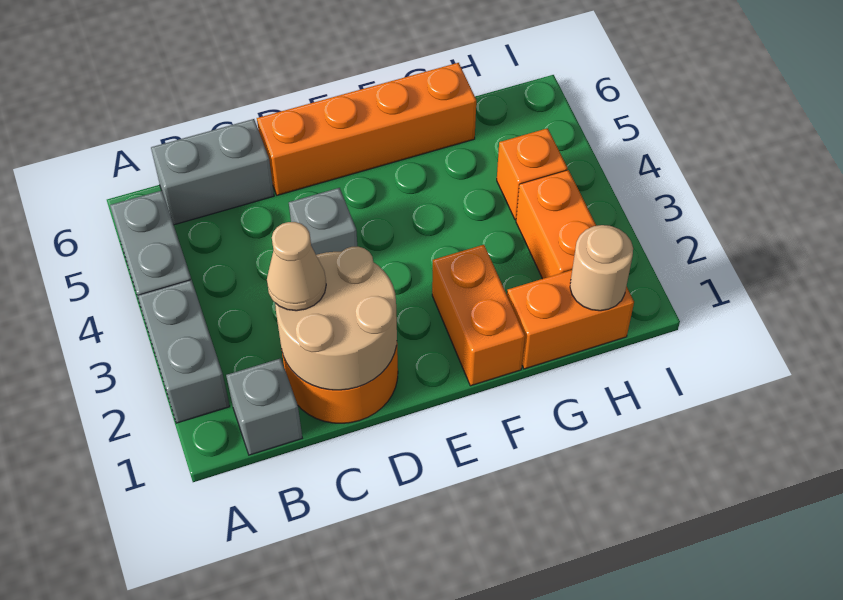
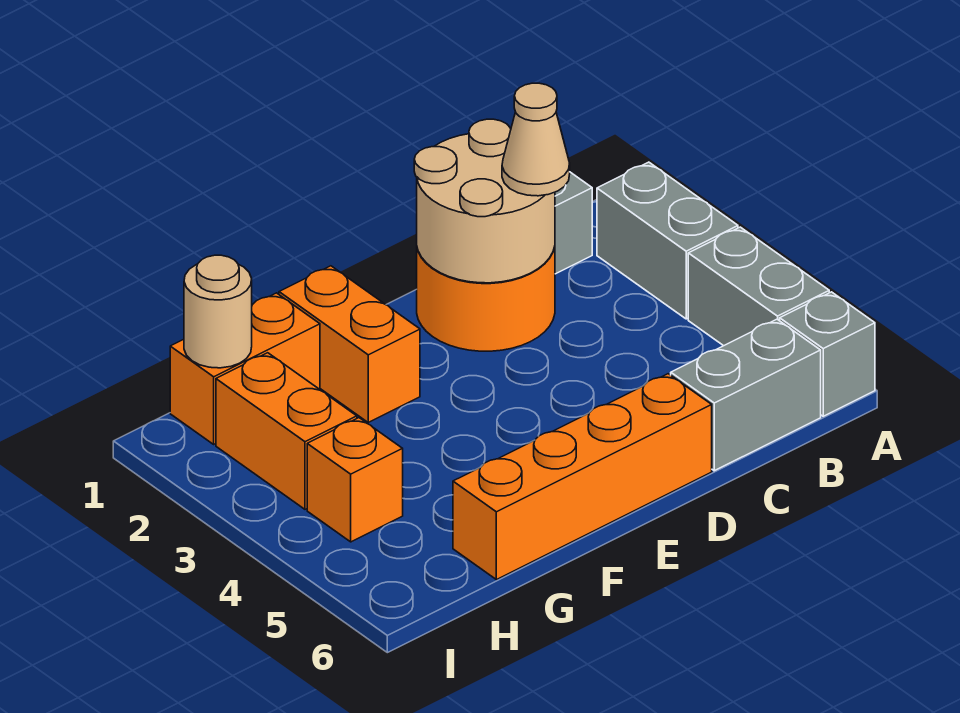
grey 1x1 brick [289,188,357,255] -> grey 1x1 brick moved to [780,292,875,416]

